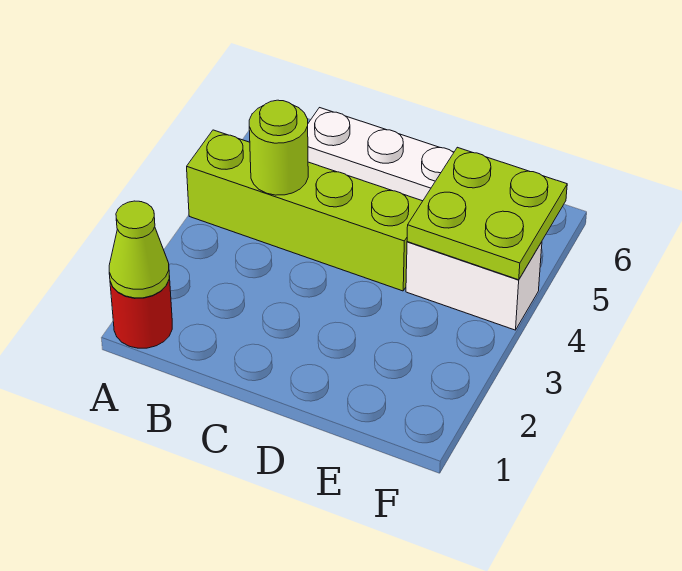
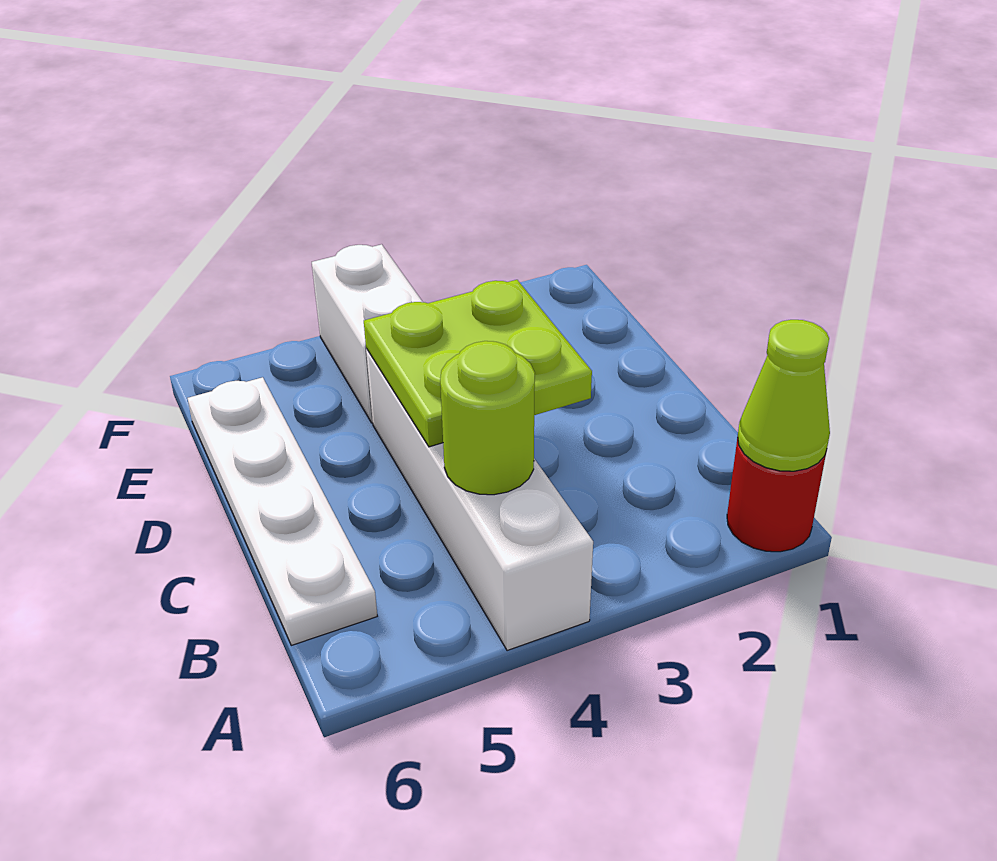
lime 1x4 brick [187,130,422,291] -> white 1x4 brick [366,348,593,651]
lime 2x2 plate [407,147,567,280] -> lime 2x2 plate moved to [364,280,592,447]

